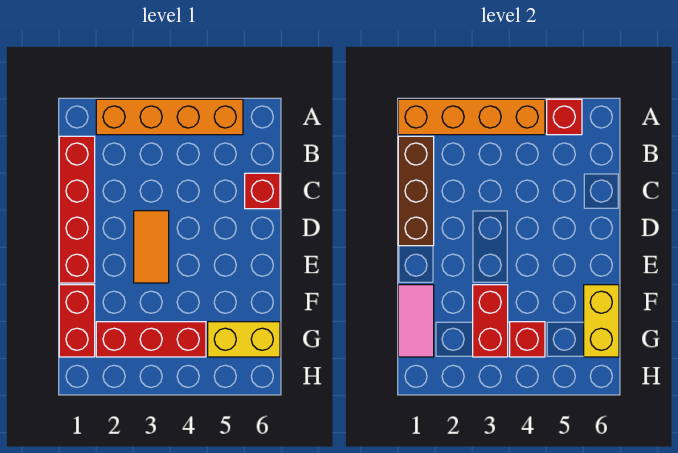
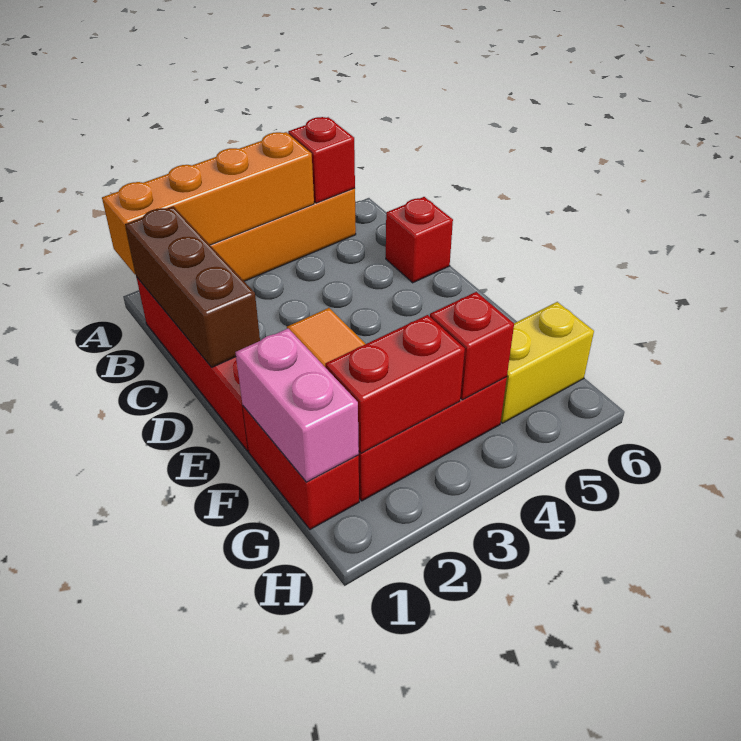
pink 1x2 tile [398,285,434,357] -> pink 1x2 brick [235,328,359,482]
red 1x2 brick [473,285,508,357] -> red 1x2 brick turned to [325,315,465,453]
yellow 1x2 brick [584,285,619,357] -> none

